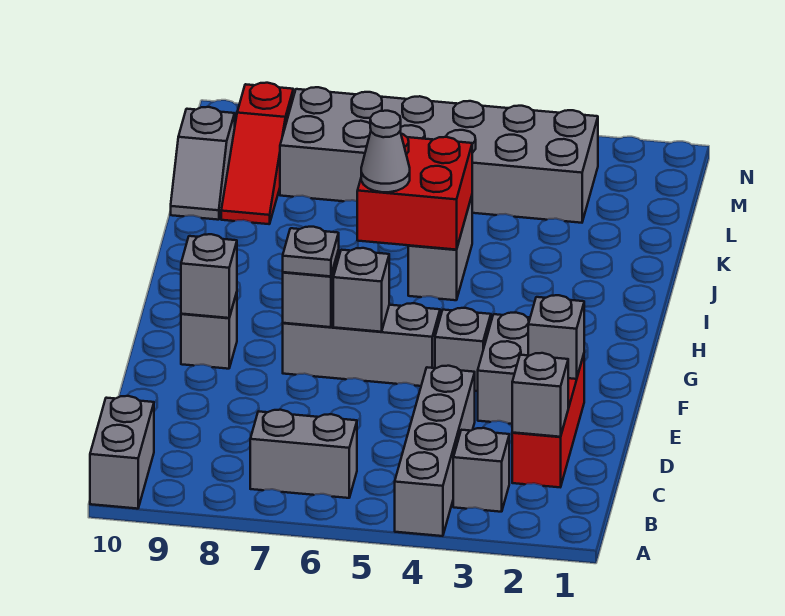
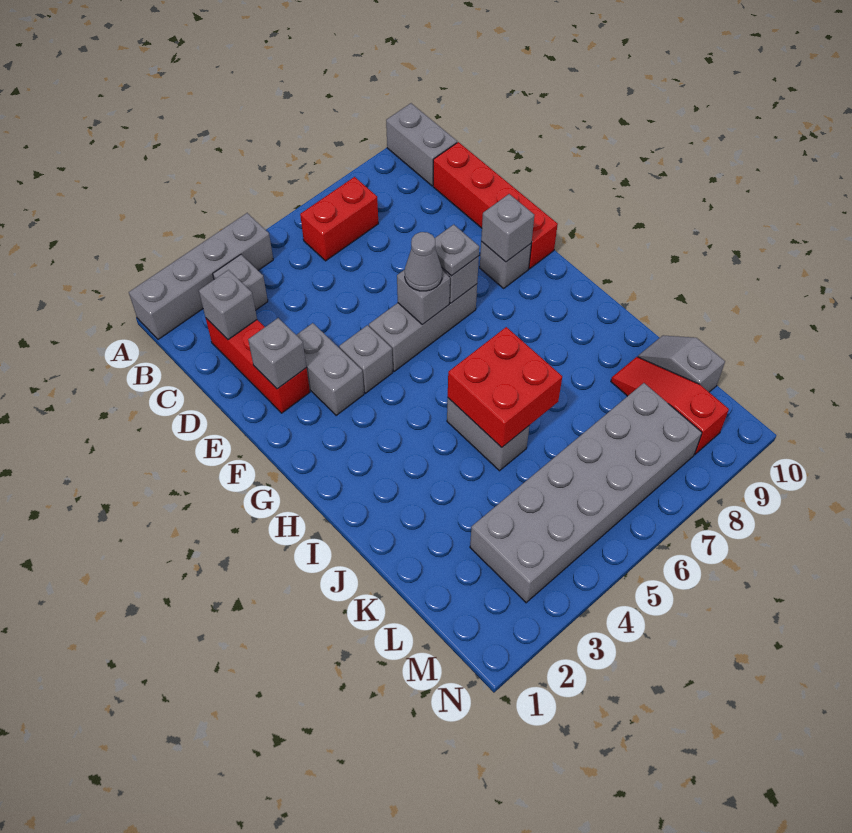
grey 1x4 brick [395,366,475,536] -> grey 1x4 brick turned to [129,213,273,339]
grey 1x2 brick [250,410,357,498] -> red 1x2 brick [300,177,379,261]
none -> red 1x4 brick [433,142,558,269]
grey 1x1 cone [361,111,410,192] -> grey 1x1 cone moved to [405,232,442,291]

